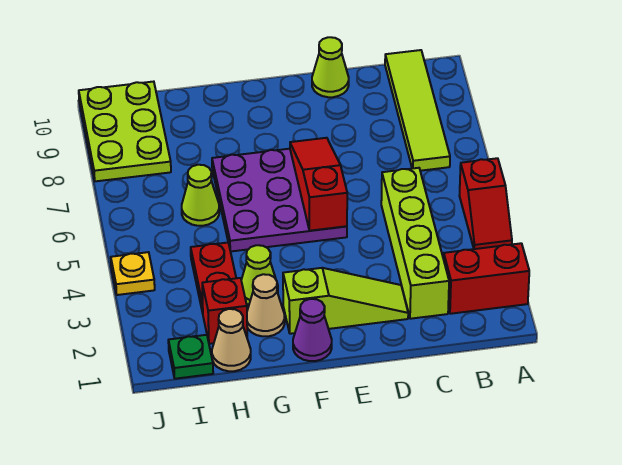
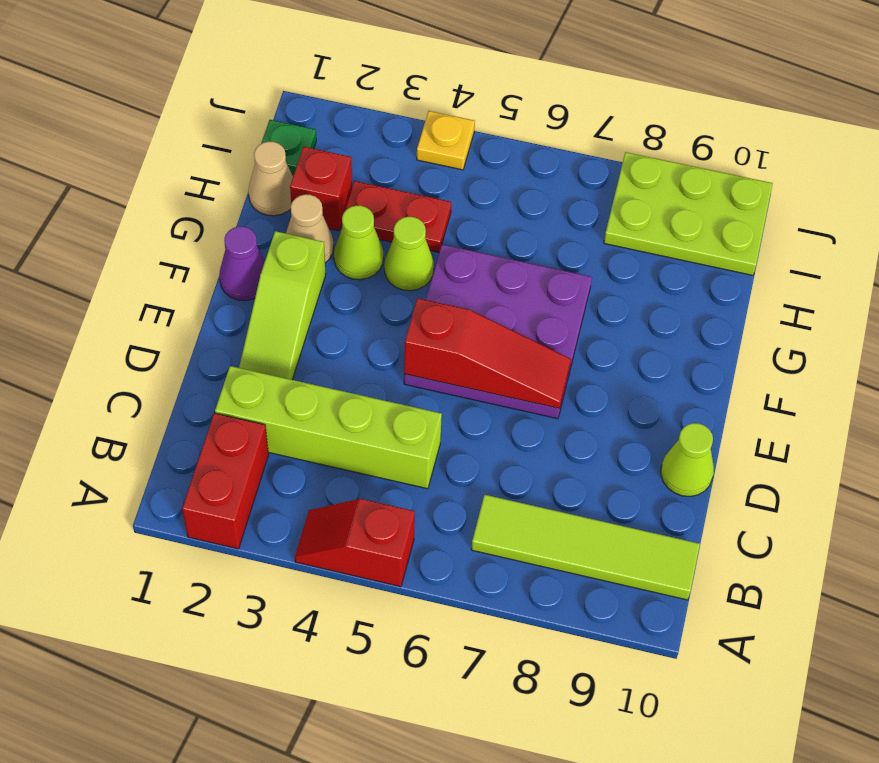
lime 1x1 cone [182,165,219,226] -> lime 1x1 cone moved to [384,217,434,291]

